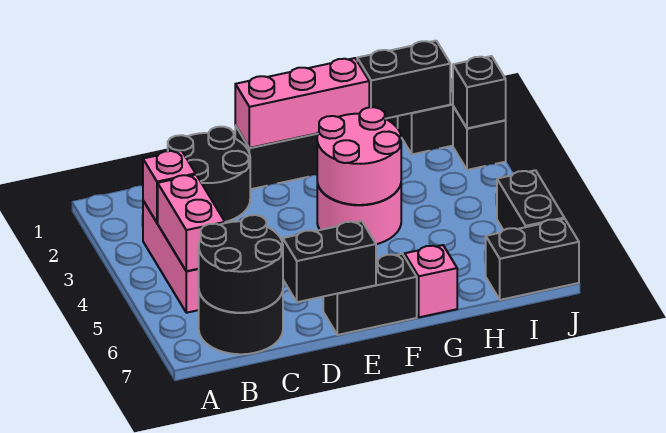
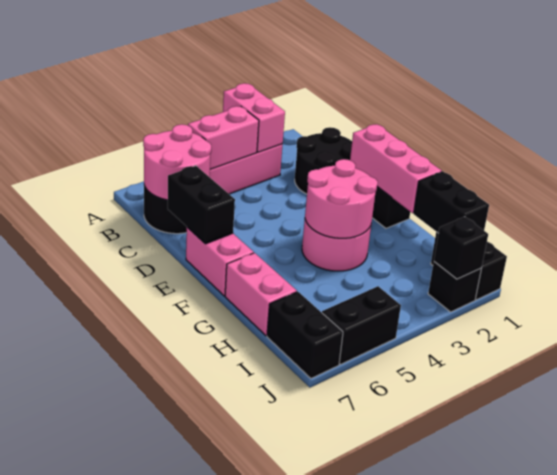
pink 1x1 brick [143,150,196,223] -> pink 1x2 brick [223,83,285,152]
black 2x2 round brick [199,215,283,313] -> pink 2x2 round brick [143,124,211,200]
black 1x2 brick [323,254,417,335] -> pink 1x2 brick [186,227,254,296]
pink 1x1 brick [405,245,457,317] -> pink 1x2 brick [225,253,297,336]

